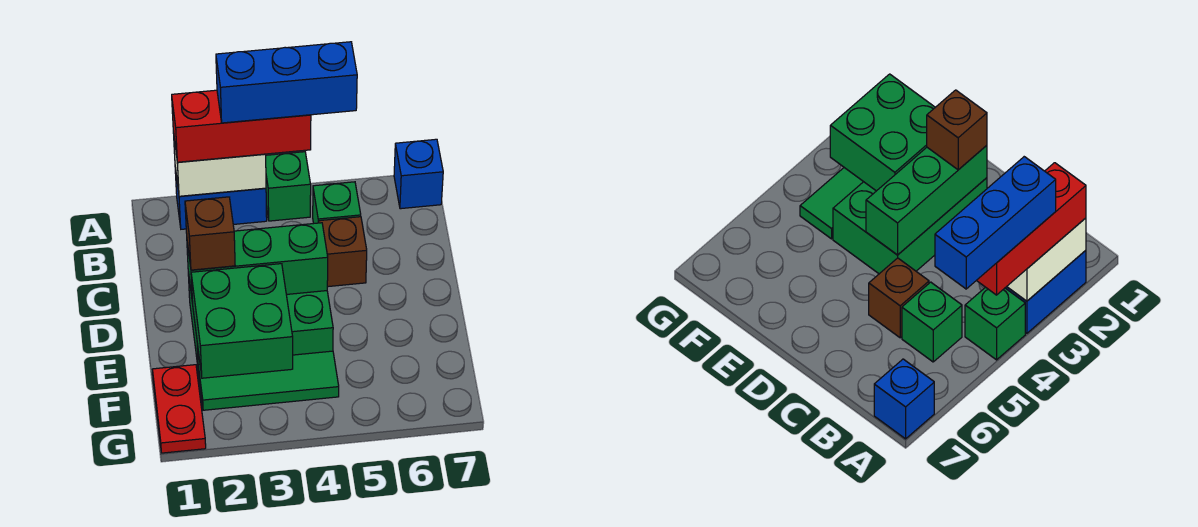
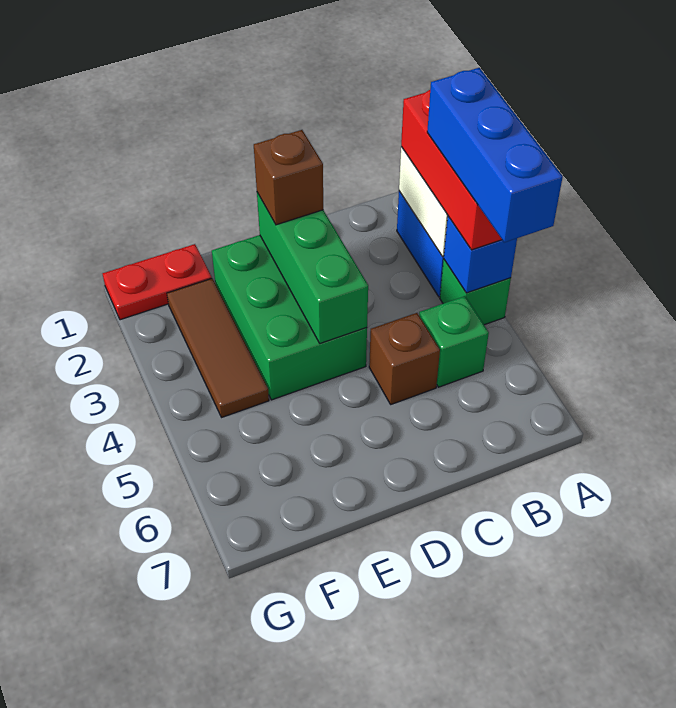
blue 1x1 brick [394,139,443,209] -> blue 1x1 brick moved to [444,216,517,293]
green 2x2 brick [191,264,293,378] -> none
green 1x3 tile [198,351,339,410] -> brown 1x3 tile [167,279,269,417]

